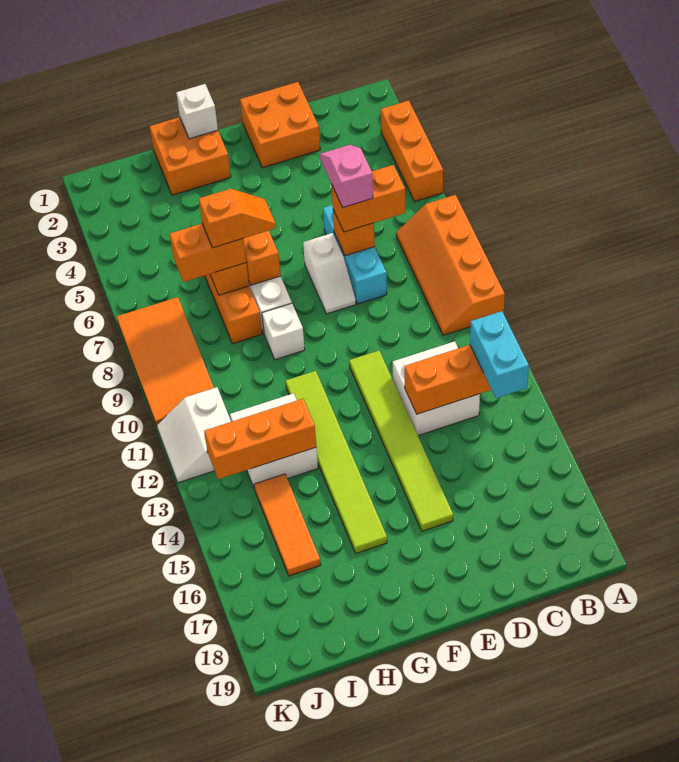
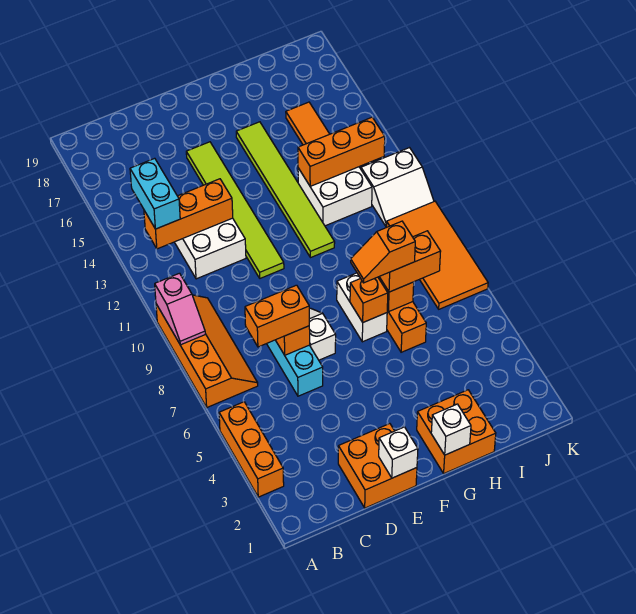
pink 1x2 slope [320,145,373,207] -> pink 1x2 slope moved to [155,273,205,345]
white 1x1 brick [262,303,305,360] -> white 1x1 brick moved to [379,427,418,478]
white 2x2 slope [157,387,231,483] -> white 2x2 slope turned to [361,148,434,226]

